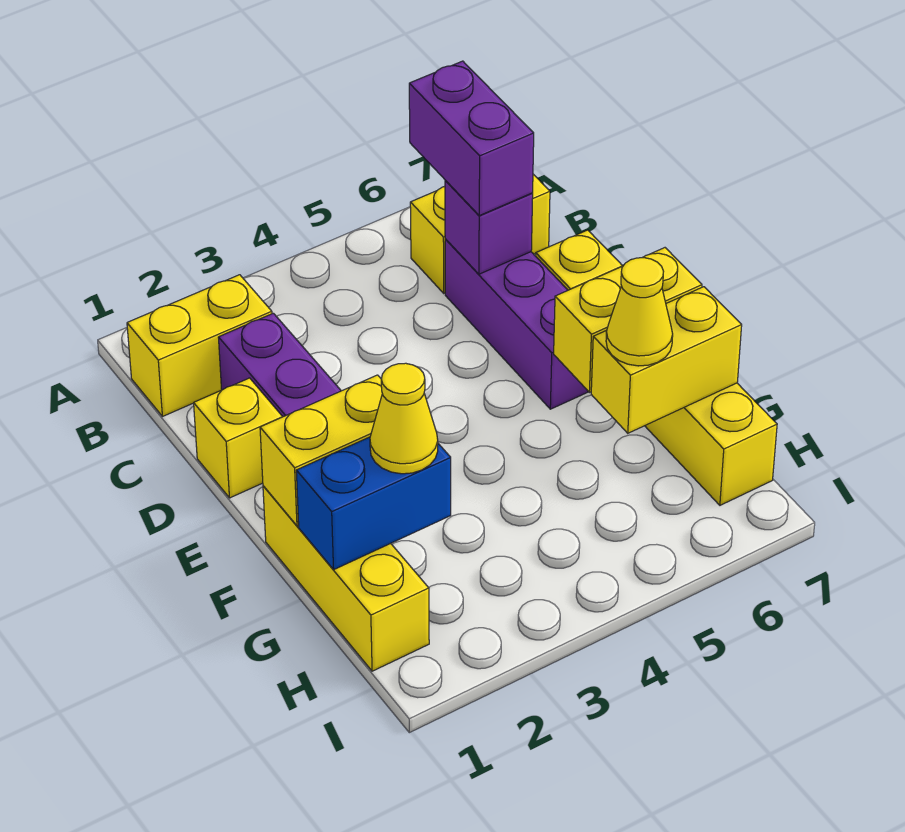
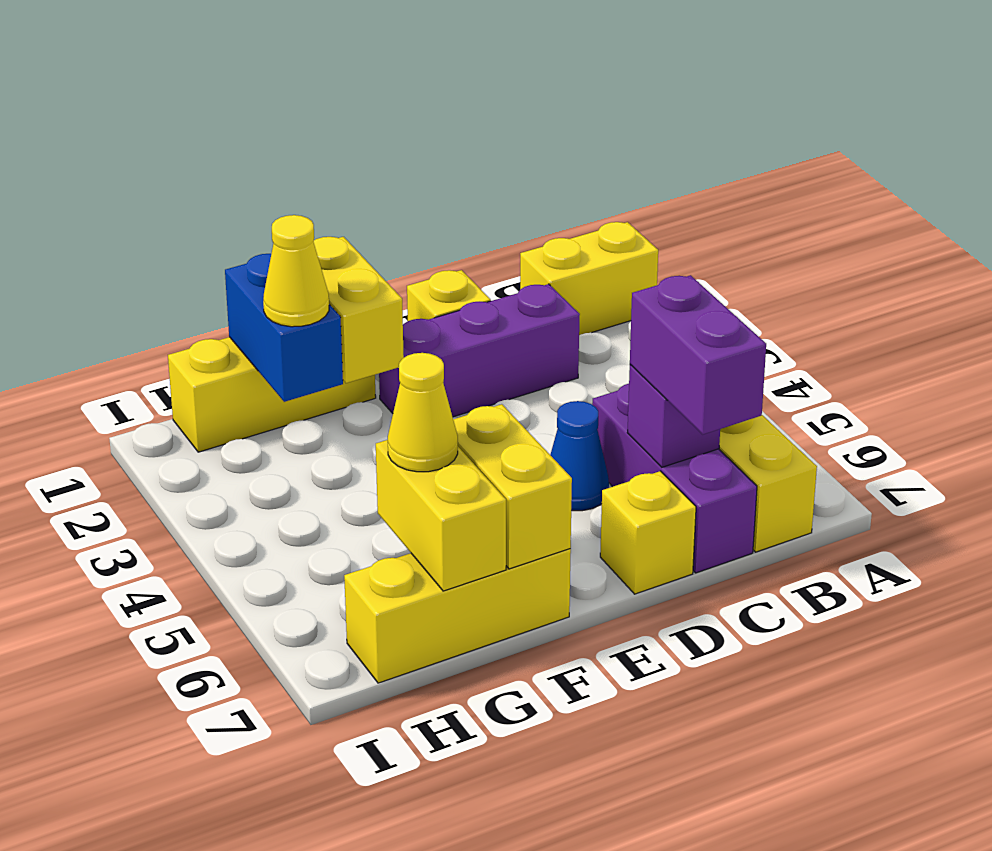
yellow 1x2 brick [127,275,272,417] -> yellow 1x2 brick turned to [520,222,658,335]
purple 1x2 brick [409,61,534,216] -> purple 1x2 brick turned to [630,275,766,434]
purple 1x3 brick [445,239,588,409] -> purple 1x3 brick turned to [592,384,757,573]
none -> blue 1x1 cone [550,401,609,511]

